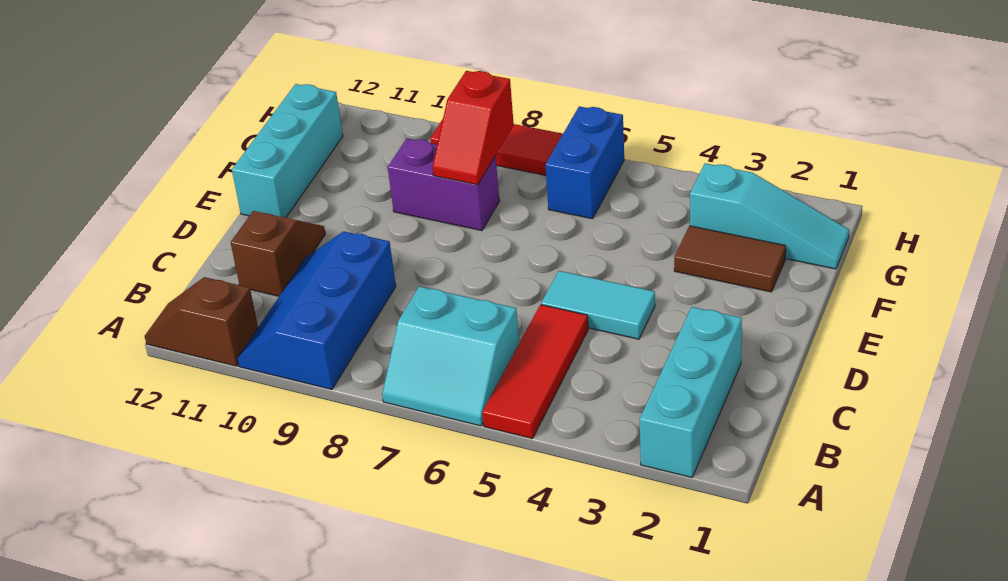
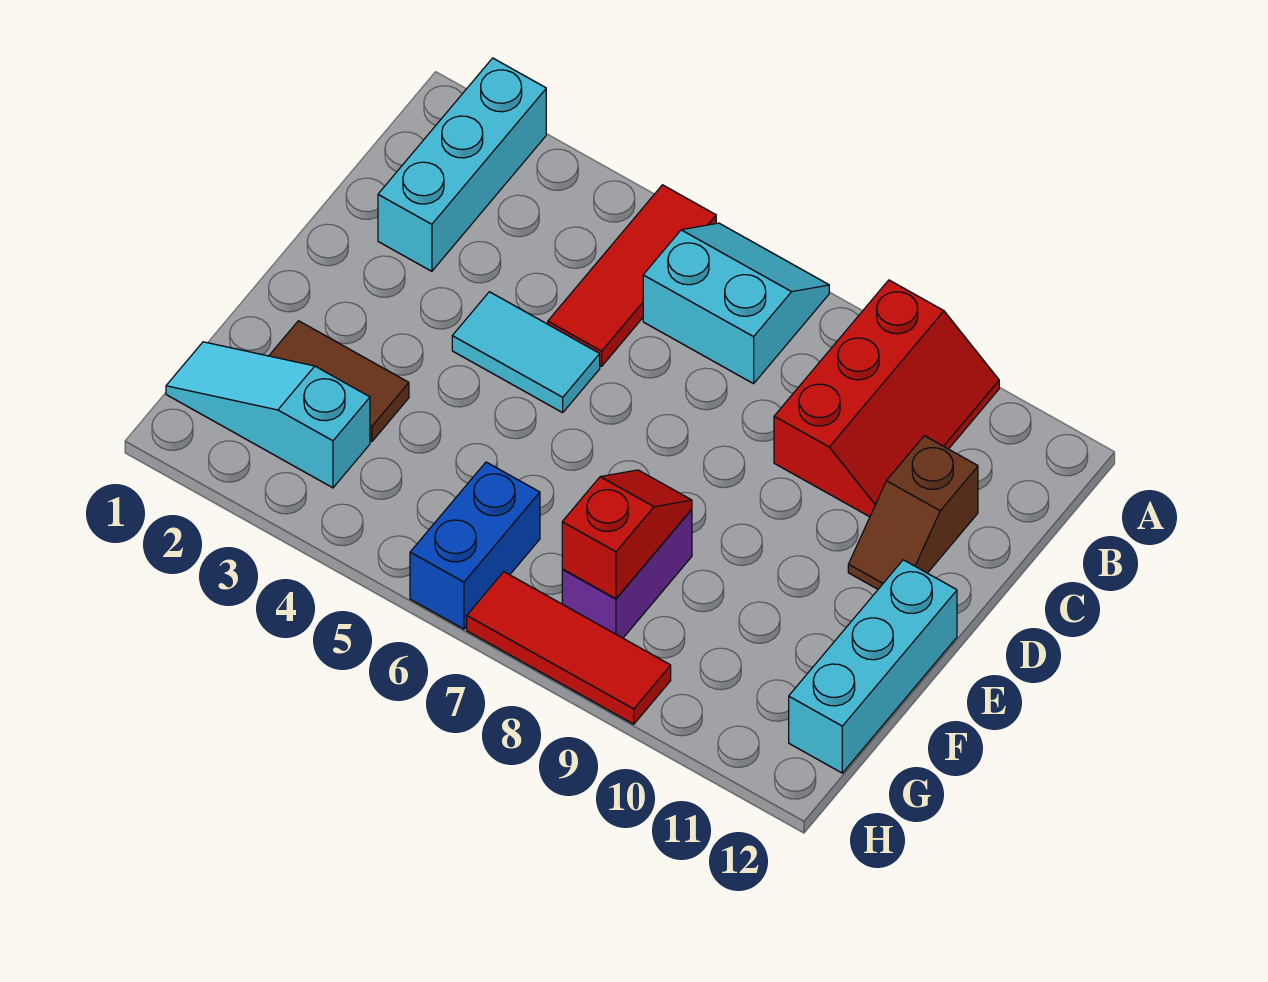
blue 2x3 slope [237,231,396,389] -> red 2x3 slope [774,280,999,517]
brown 1x2 slope [144,277,258,366] -> none
purple 1x2 brick [388,138,499,231] -> purple 1x2 brick turned to [562,509,692,638]

